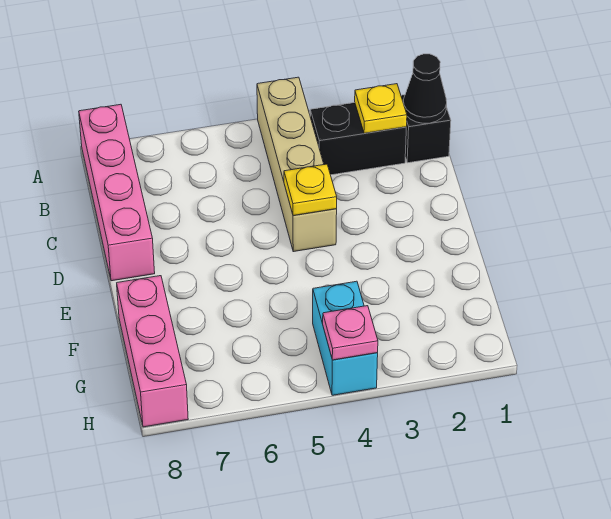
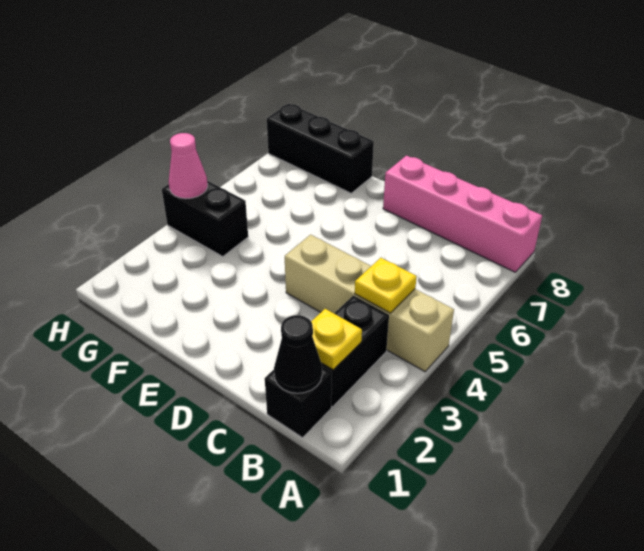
yellow 1x1 plate [284,164,337,215] -> yellow 1x1 plate moved to [355,258,417,313]
pink 1x3 brick [117,276,188,427] -> black 1x3 brick [267,104,374,193]
cyan 1x2 brick [313,281,378,395] -> black 1x2 brick [162,181,248,256]
pink 1x1 plate [323,306,378,360] -> pink 1x1 cone [169,133,208,199]

